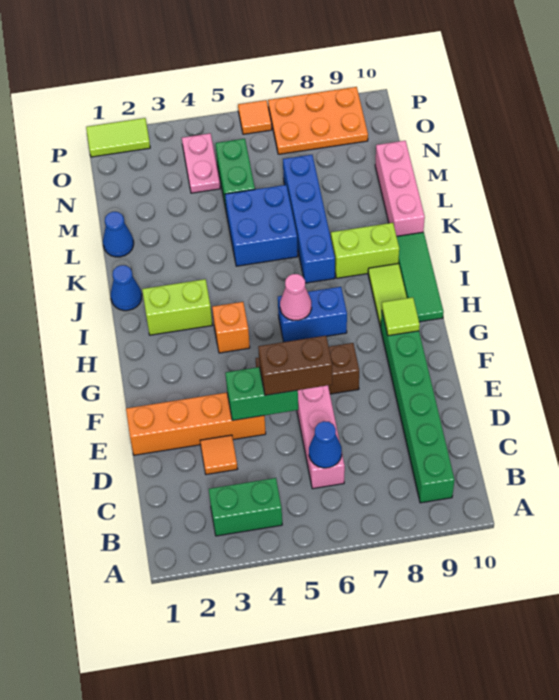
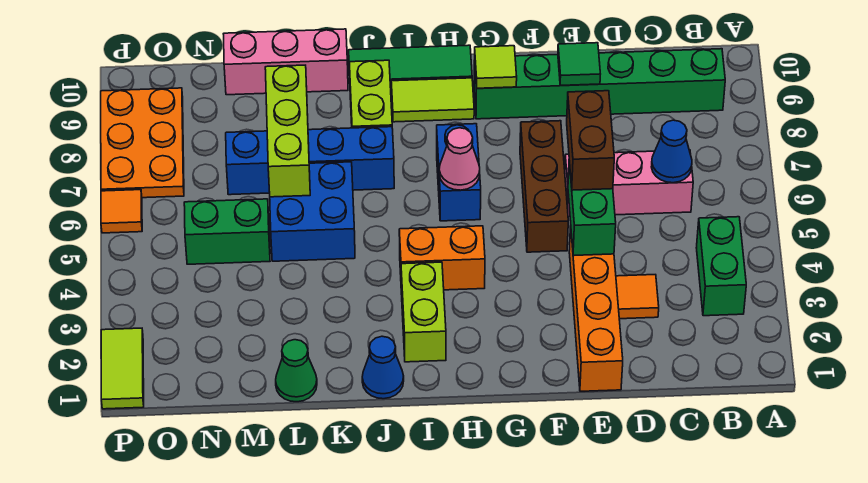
none -> green 1x1 tile [558,43,600,85]
orange 1x1 brick [212,302,250,353] -> orange 1x2 brick [399,226,485,290]
blue 1x1 cone [103,212,134,257] -> green 1x1 cone [276,340,317,402]
none -> lime 1x3 brick [265,65,310,197]
pink 1x2 plate [182,133,220,193] -> none

